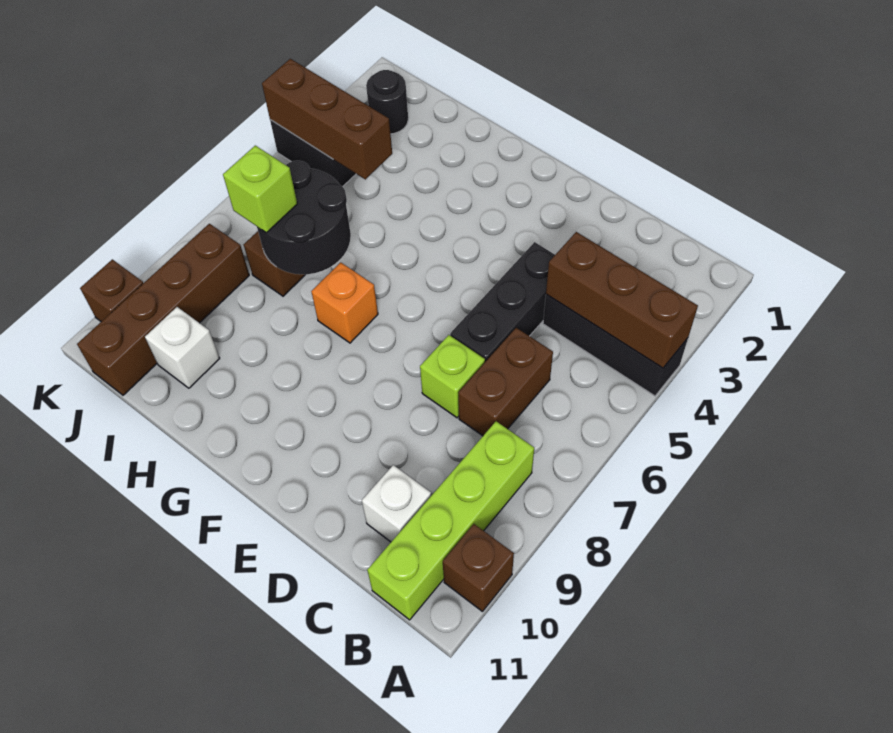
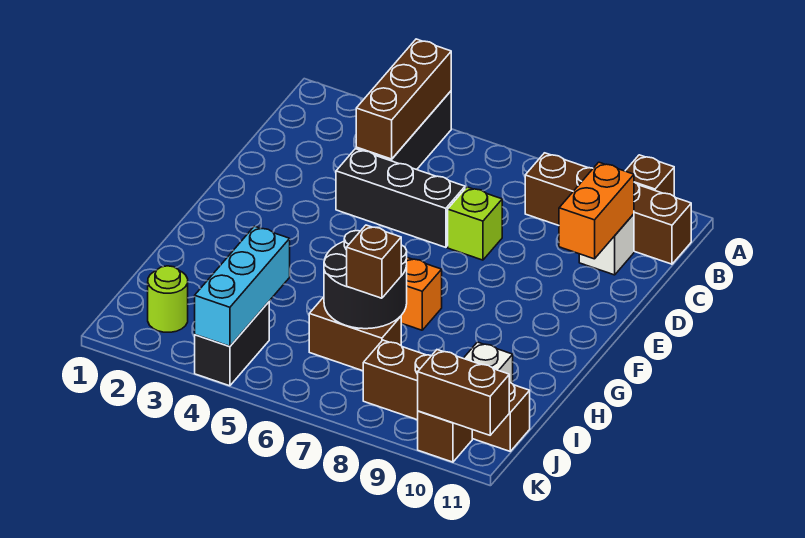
lime 1x4 brick [367,421,534,620] -> brown 1x4 brick [525,153,691,264]
brown 1x2 brick [458,328,553,436] -> brown 1x2 brick moved to [418,350,509,435]
none -> orange 1x2 brick [559,162,634,259]
brown 1x3 brick [262,59,392,179] -> cyan 1x3 brick [195,226,290,346]
lime 1x1 brick [223,146,297,233] -> brown 1x1 brick [347,225,401,298]
black 1x1 round brick [366,70,408,134] -> lime 1x1 round brick [148,266,188,332]

